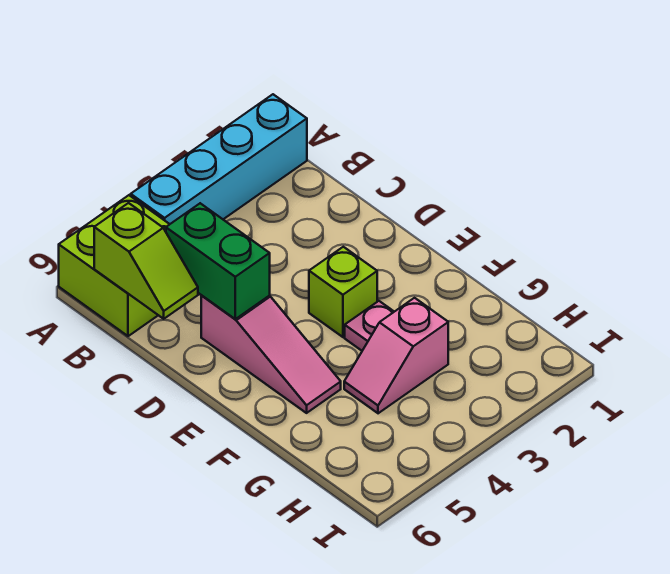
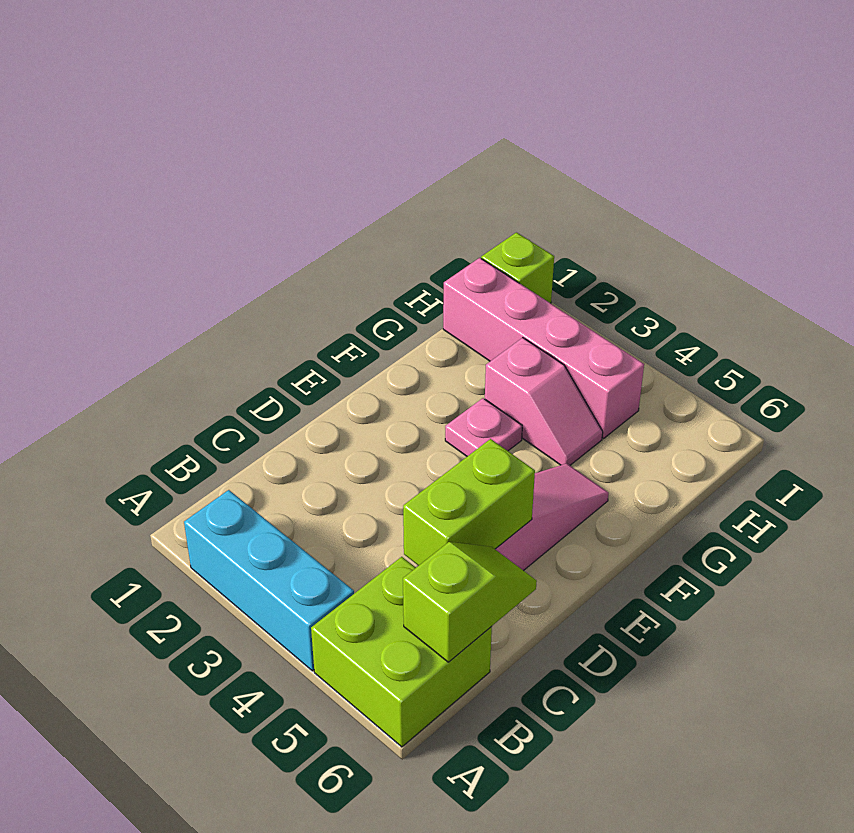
cyan 1x4 brick [131,94,307,224] -> cyan 1x3 brick [184,490,354,671]
green 1x2 brick [166,203,270,319] -> lime 1x2 brick [403,439,535,566]
lime 1x1 brick [309,247,377,337] -> lime 1x1 brick moved to [481,232,554,303]
none -> pink 1x4 brick [443,258,644,438]

